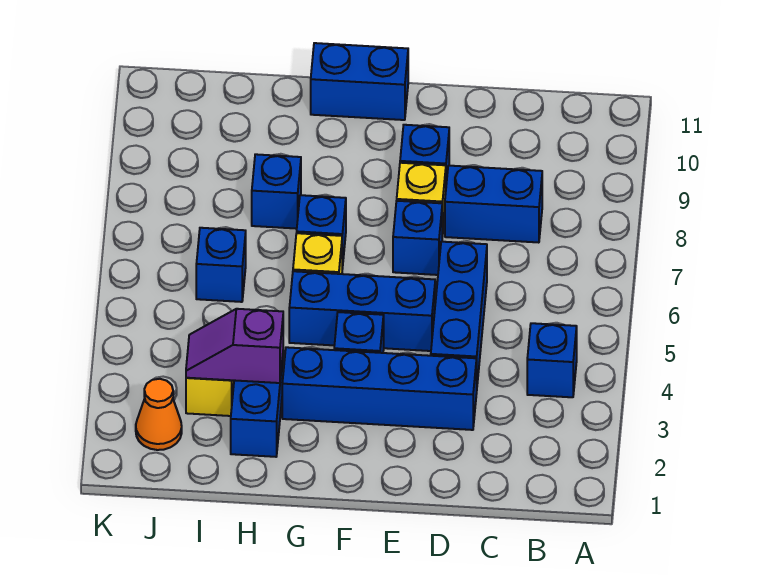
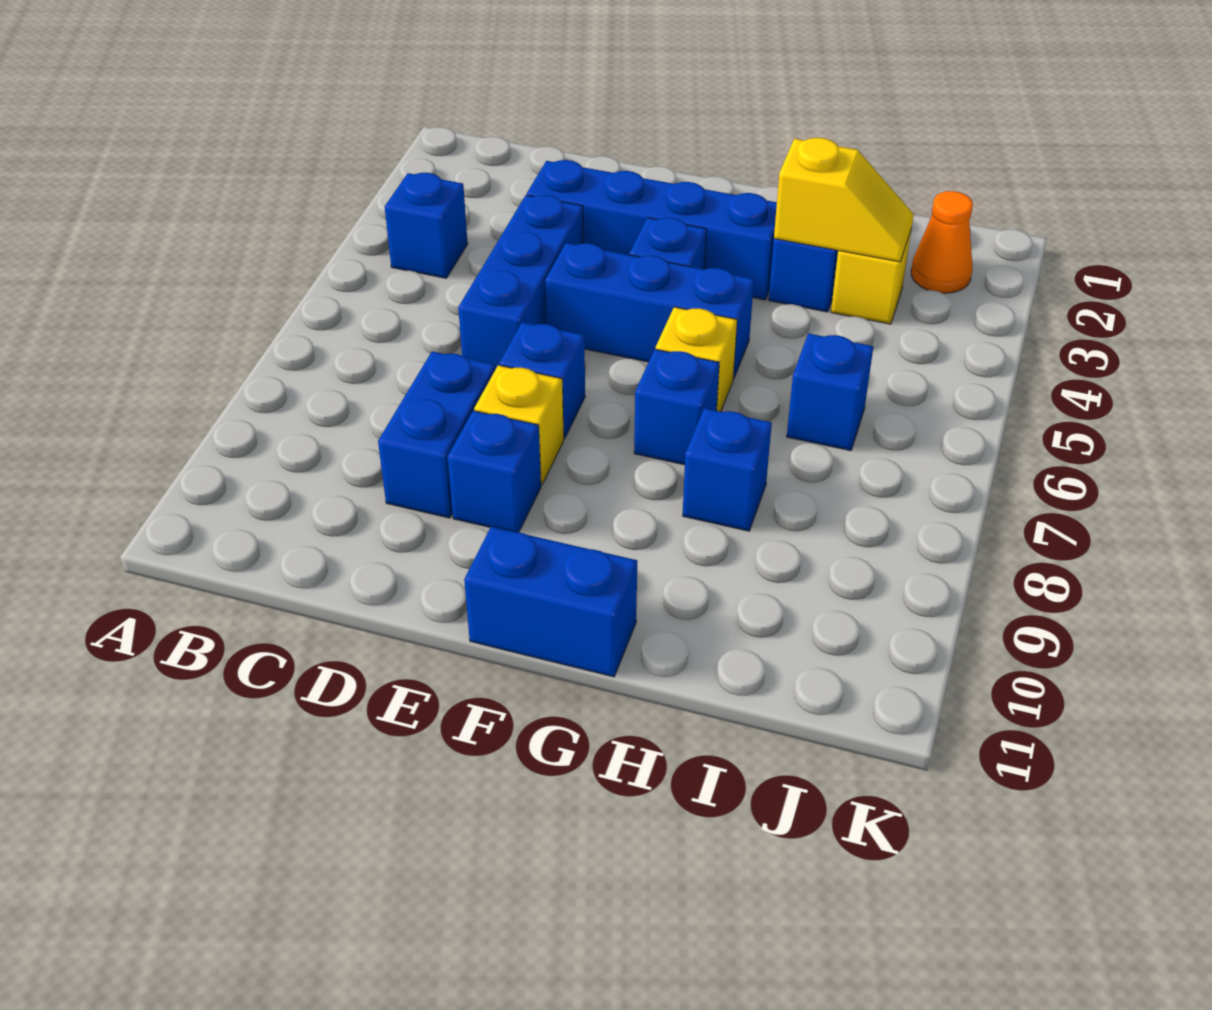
blue 1x2 brick [445,166,542,243] -> blue 1x2 brick turned to [378,351,495,518]
purple 1x2 slope [186,309,283,383] -> yellow 1x2 slope [774,138,914,262]

